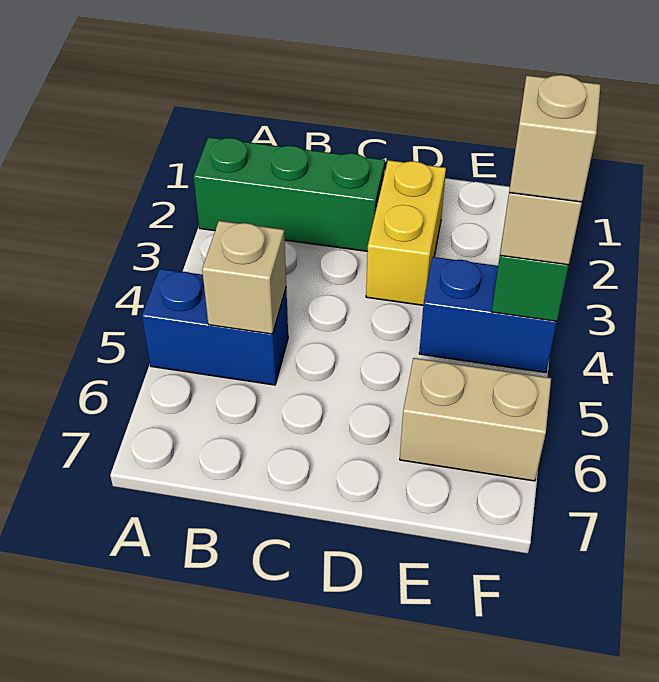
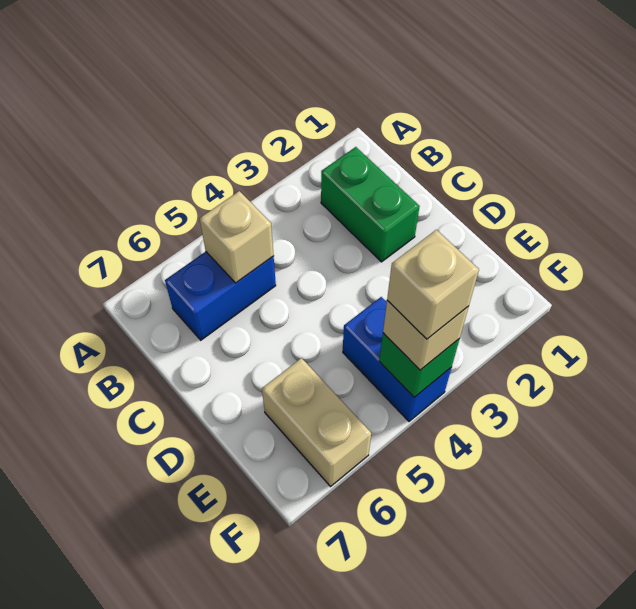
green 1x3 brick [194,137,385,251] -> green 1x2 brick [321,147,420,262]
blue 1x2 brick [142,269,288,385] -> blue 1x2 brick turned to [165,252,276,340]
yellow 1x2 brick [366,160,446,305] -> none

